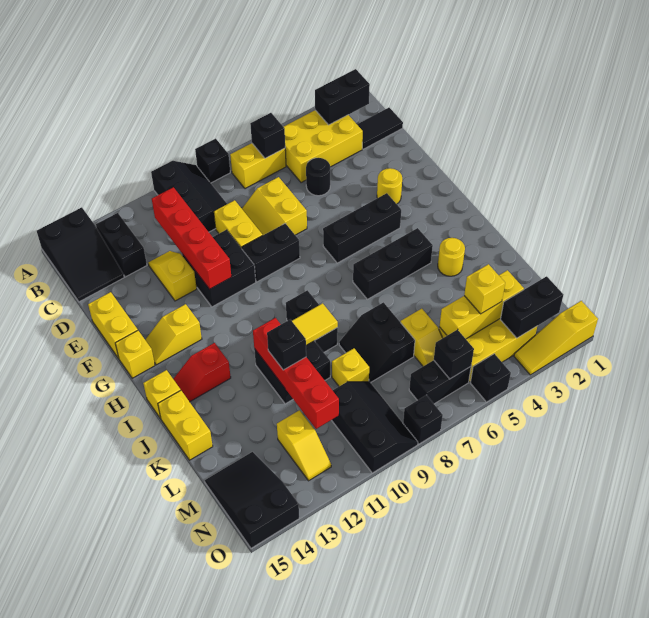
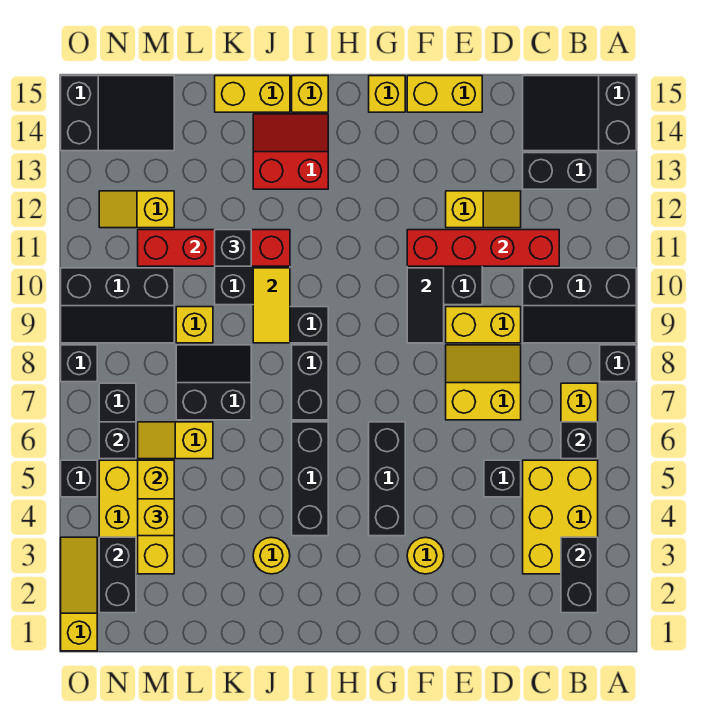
black 1x2 tile [357,108,403,149] -> black 1x2 tile moved to [407,268,444,343]
black 1x1 round brick [306,158,330,196] -> black 1x1 brick [484,460,521,497]
black 1x2 brick [242,223,300,282] -> black 1x2 brick moved to [292,345,328,420]
yellow 1x2 slope [145,304,202,365] -> none
red 1x2 slope [173,343,231,402] -> red 2x2 slope [253,114,328,189]

